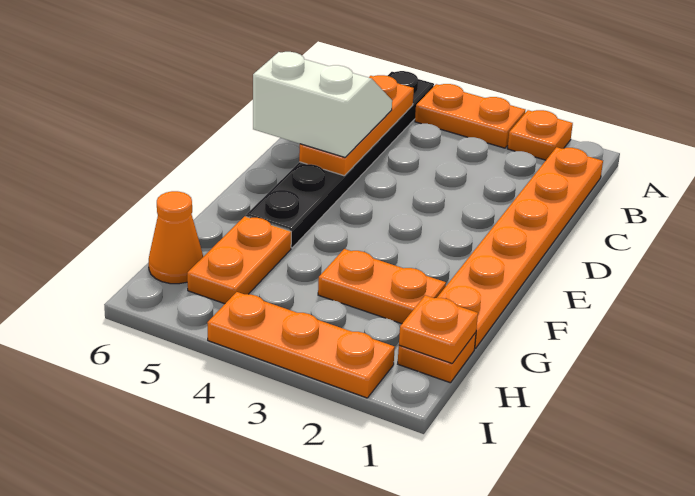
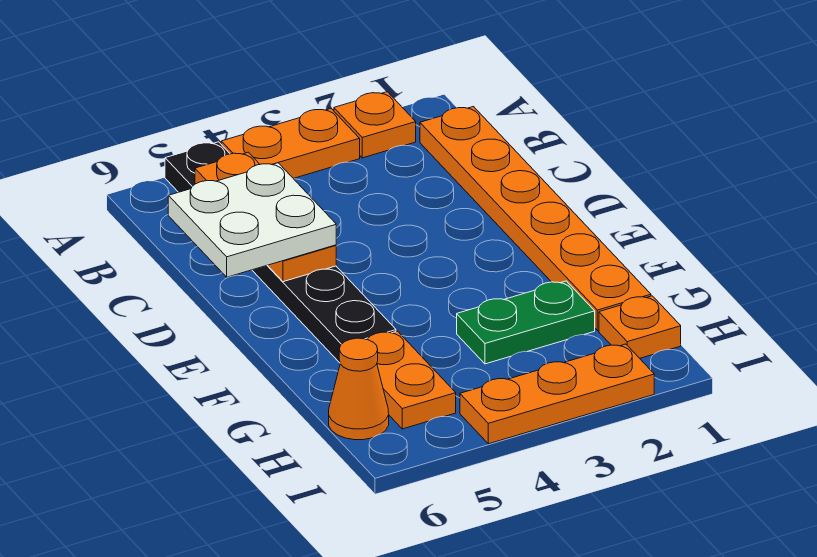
white 2x2 slope [253,52,392,157] -> white 2x2 plate [168,163,336,277]
orange 1x2 plate [318,249,446,324] -> green 1x2 plate [457,281,595,364]
orange 1x1 plate [399,295,478,363] -> none

